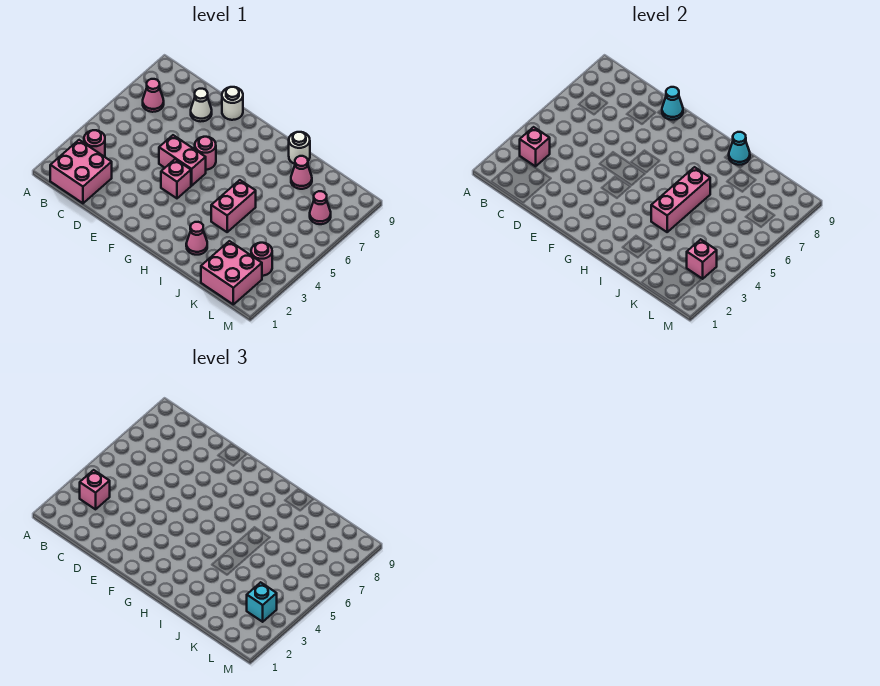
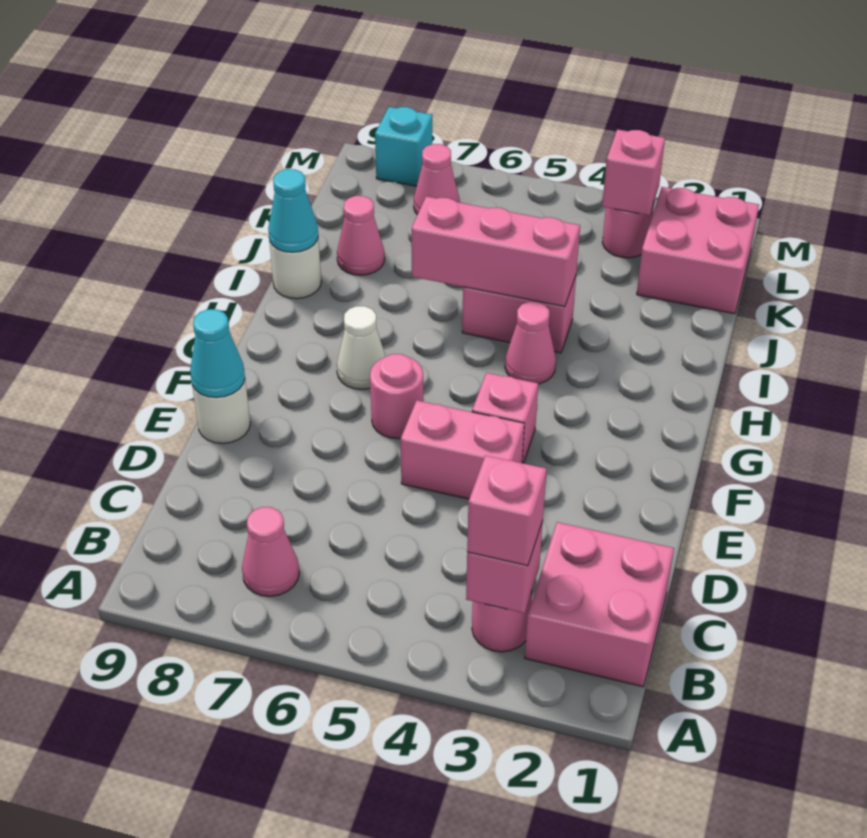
white 1x1 cone [191,89,212,122] -> white 1x1 cone moved to [337,306,386,389]
pink 1x2 brick [159,135,206,186] -> pink 1x2 brick turned to [400,400,524,499]
pink 1x1 cone [186,222,207,255] -> pink 1x1 cone moved to [505,302,556,384]
cyan 1x1 brick [247,582,277,622] -> cyan 1x1 brick moved to [375,107,432,186]

